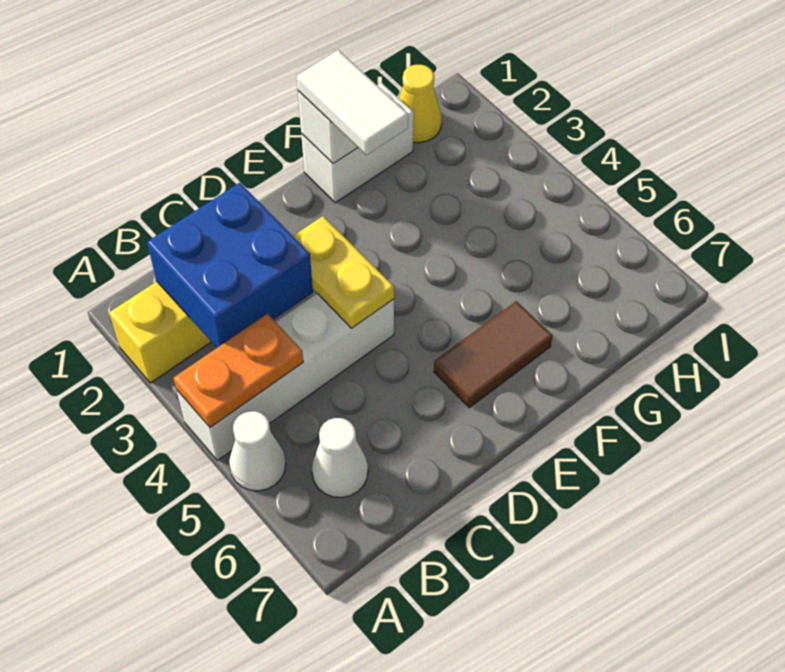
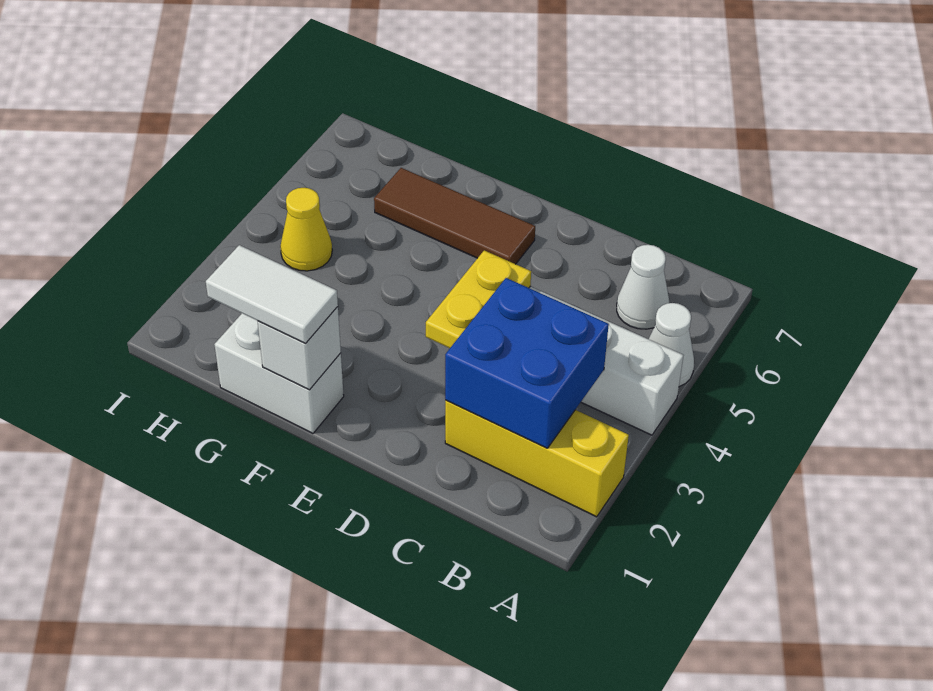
orange 1x2 plate [174,314,303,427] -> none
brown 1x2 tile [434,301,552,407] -> brown 1x3 tile [374,168,535,264]
white 1x2 tile [297,50,408,155] -> white 1x2 tile turned to [206,245,338,343]
yellow 1x1 cone [399,65,442,143] -> yellow 1x1 cone moved to [280,188,332,271]

